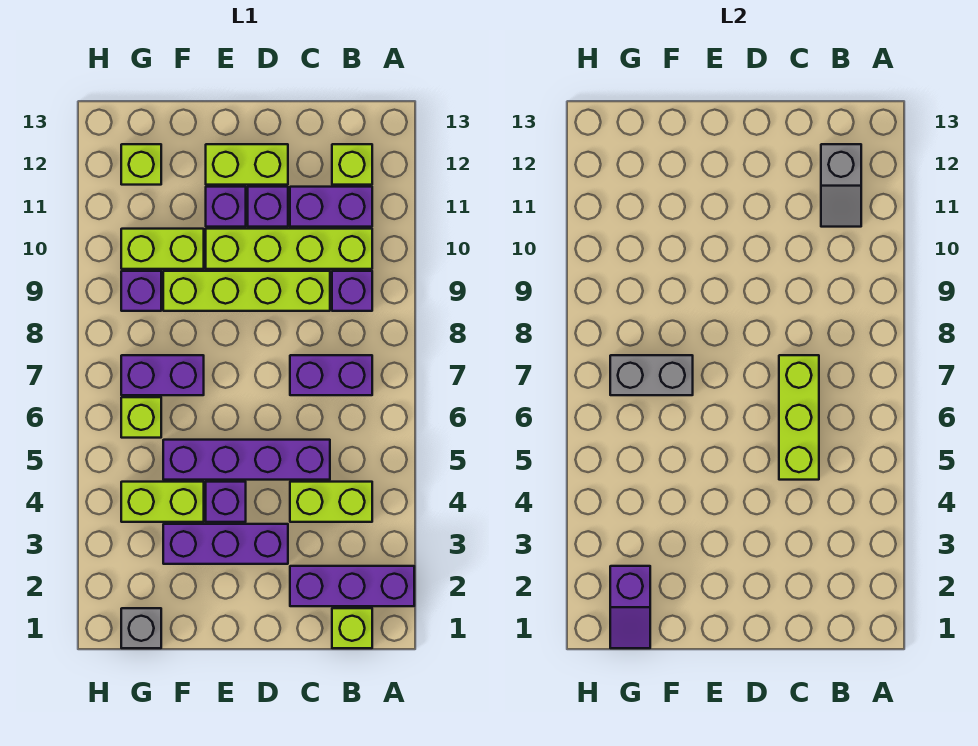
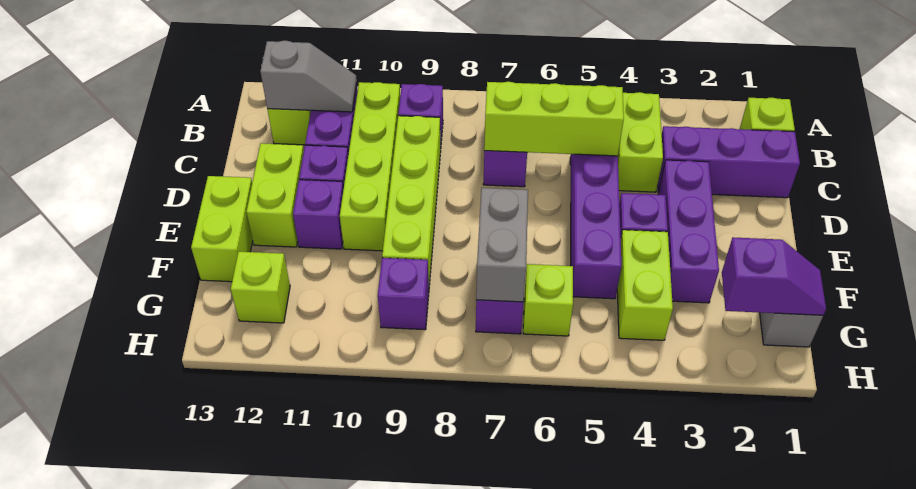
purple 1x3 brick [290,566,414,606] -> purple 1x3 brick turned to [658,126,800,198]
lime 1x2 brick [121,229,204,269] -> lime 1x2 brick moved to [191,176,253,282]

